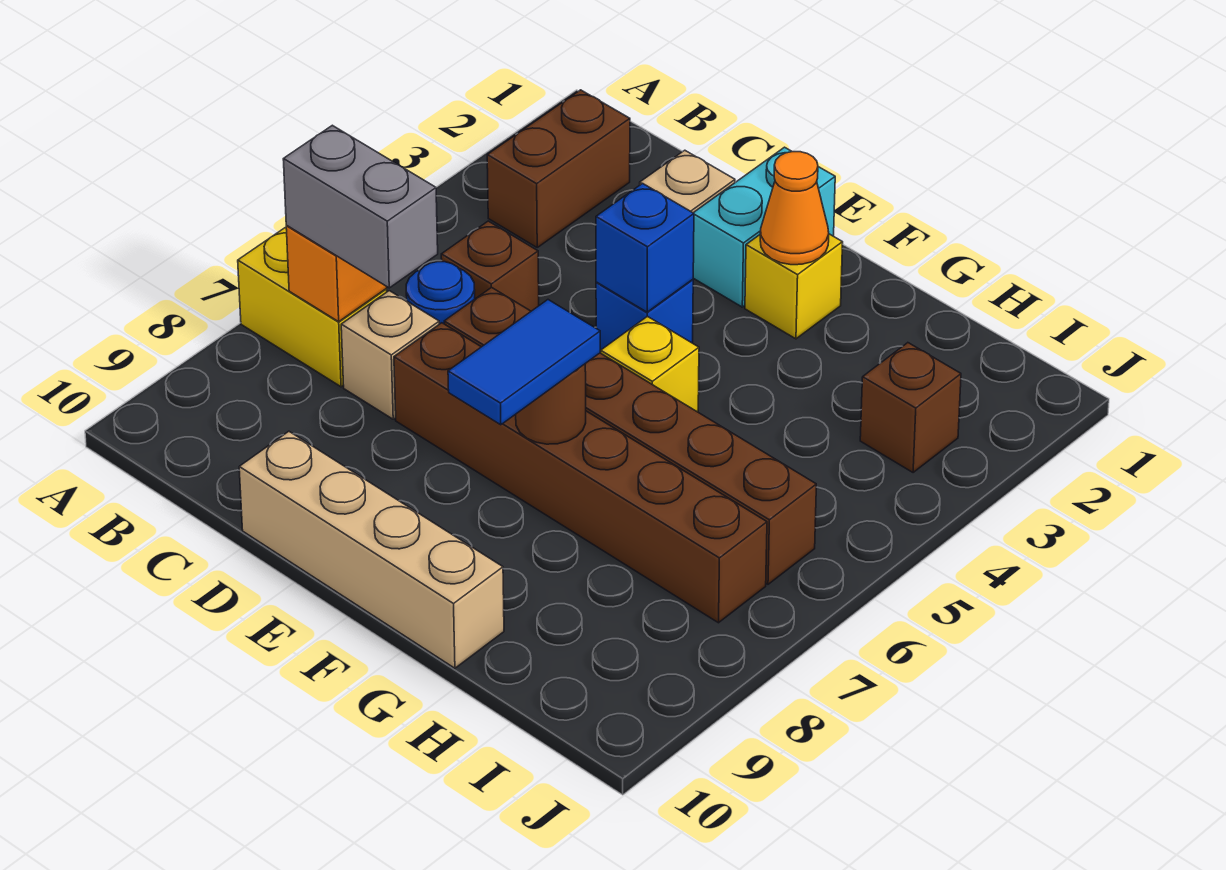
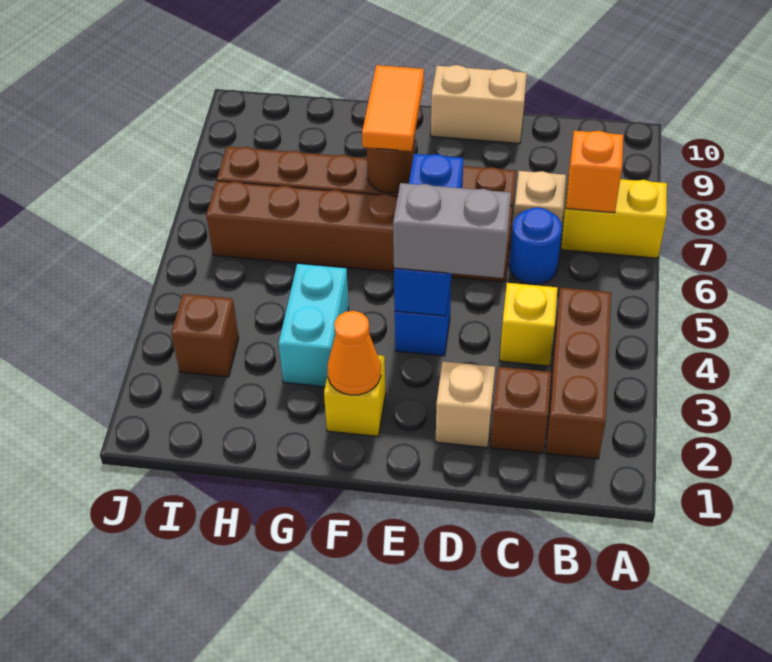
brown 1x2 brick [487,90,630,247] -> brown 1x3 brick [546,288,611,459]
grey 1x2 brick [283,125,438,288] -> grey 1x2 brick moved to [393,183,511,278]
brown 1x1 brick [441,221,539,311] -> brown 1x1 brick moved to [490,367,551,453]
tan 1x4 brick [239,431,504,668] -> tan 1x2 brick [431,65,527,144]
cyan 1x2 brick [693,147,835,307] -> cyan 1x2 brick moved to [279,264,349,387]
blue 1x1 brick [596,183,694,312] -> blue 1x3 brick [394,154,463,316]
yellow 1x1 brick [601,316,699,412] -> yellow 1x1 brick moved to [500,283,558,366]
blue 1x2 tile [448,300,600,425] -> orange 1x2 tile [362,65,424,151]

